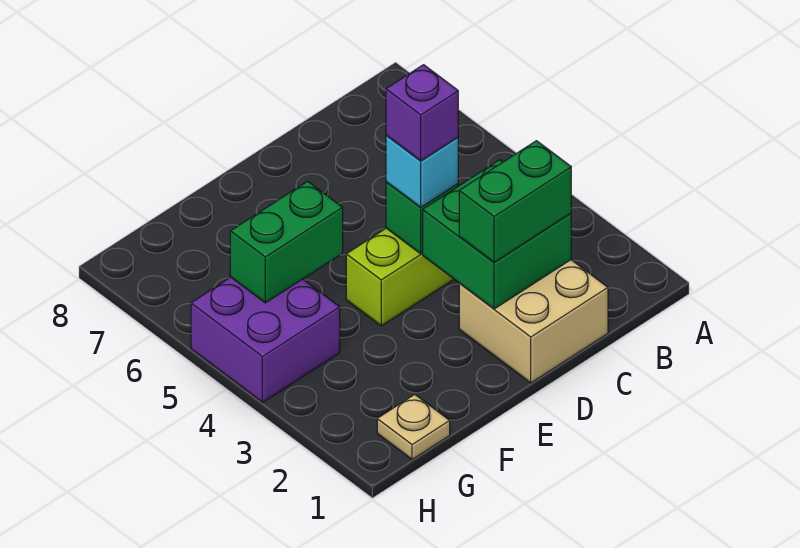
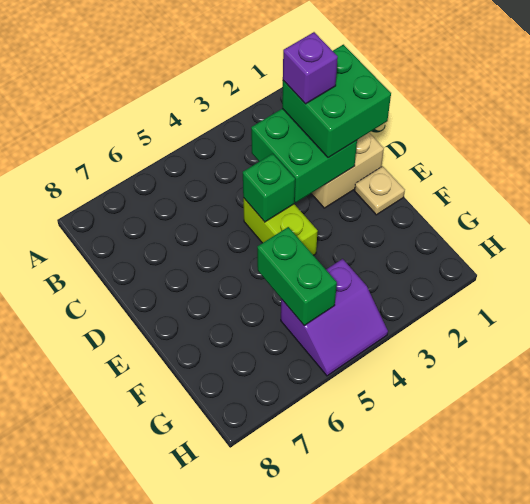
green 1x2 brick [459,141,571,262] -> green 2x2 brick [282,45,391,158]
cyan 1x1 brick [386,135,458,207] -> none
purple 1x1 brick [386,65,458,161] -> purple 1x1 brick moved to [283,32,338,104]
tan 1x1 plate [377,394,450,460] -> tan 1x1 plate moved to [355,166,405,215]
purple 2x2 brick [191,277,340,402] -> purple 2x2 slope [281,259,388,376]

